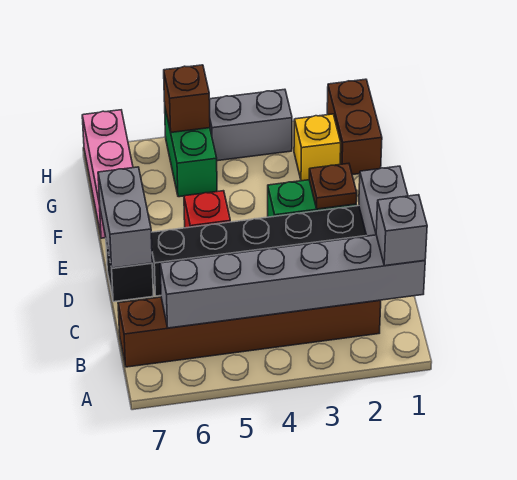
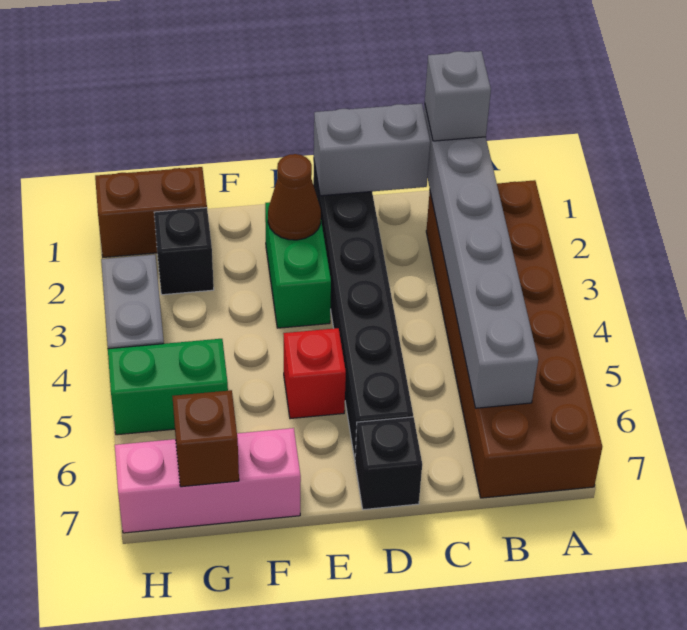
brown 1x6 brick [118,297,381,367] -> brown 2x6 brick [426,180,602,498]
grey 1x2 brick [98,167,152,268] -> none
brown 1x1 plate [309,163,357,209] -> brown 1x1 cone [268,154,321,240]
yellow 1x1 brick [294,114,341,181] -> black 1x1 brick [154,208,214,295]
brown 1x1 brick [164,65,210,132] -> brown 1x1 brick moved to [172,390,239,487]

